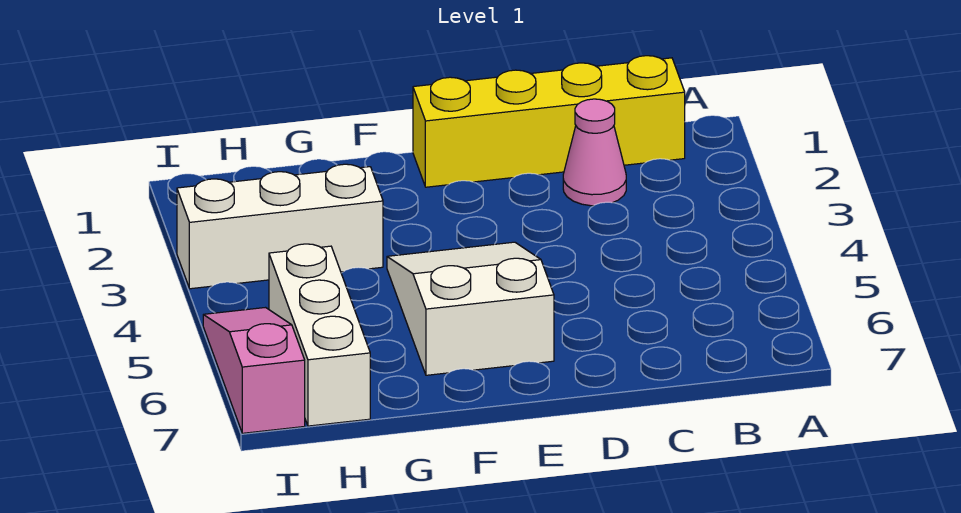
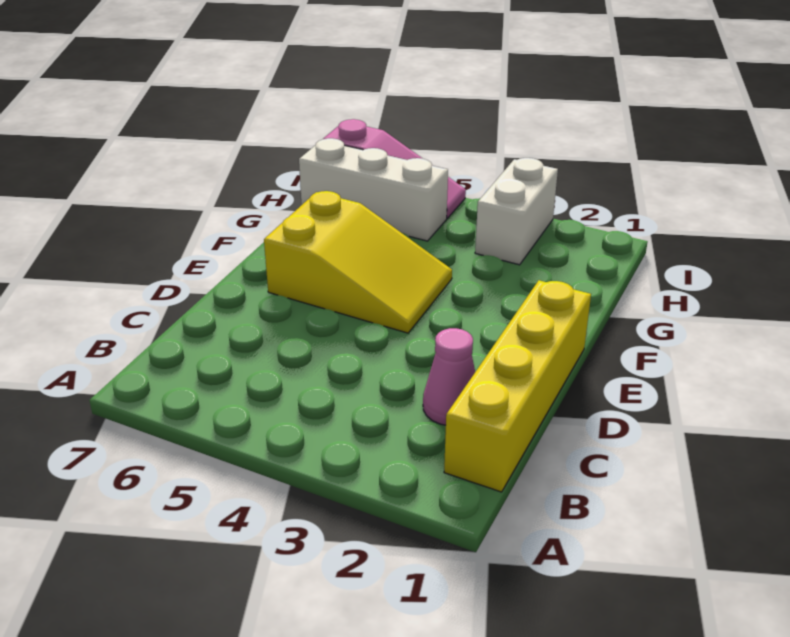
white 2x3 slope [387,242,554,375] -> yellow 2x3 slope [264,191,452,333]
white 1x3 brick [177,164,383,289] -> white 1x2 brick [475,158,558,265]

